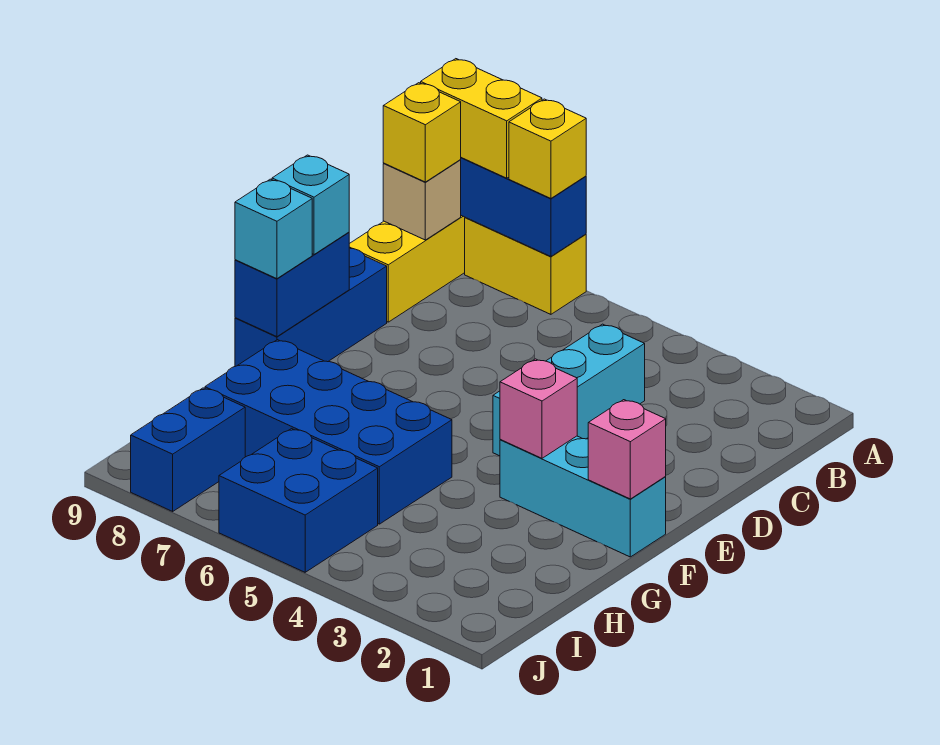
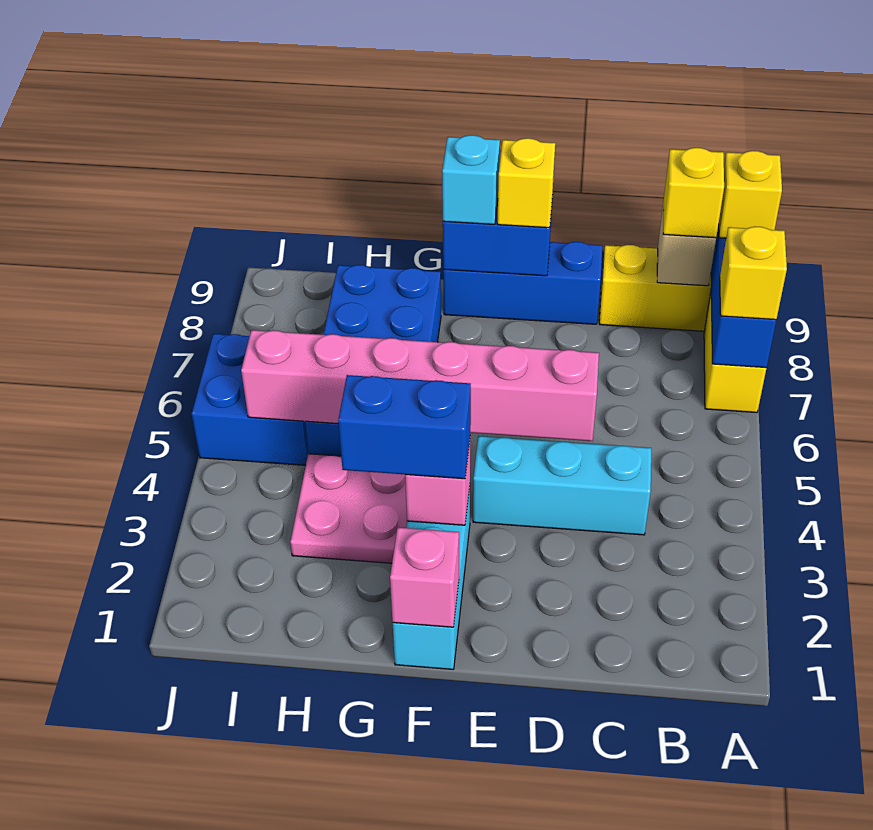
yellow 1x2 brick [421,59,542,178] -> yellow 1x1 brick [719,151,782,238]
none -> pink 1x6 brick [241,330,599,441]
cyan 1x1 brick [272,155,349,254] -> yellow 1x1 brick [497,138,555,228]
none -> pink 2x2 plate [290,454,407,563]
blue 1x2 brick [131,388,245,511] -> blue 1x2 brick moved to [338,375,471,479]

